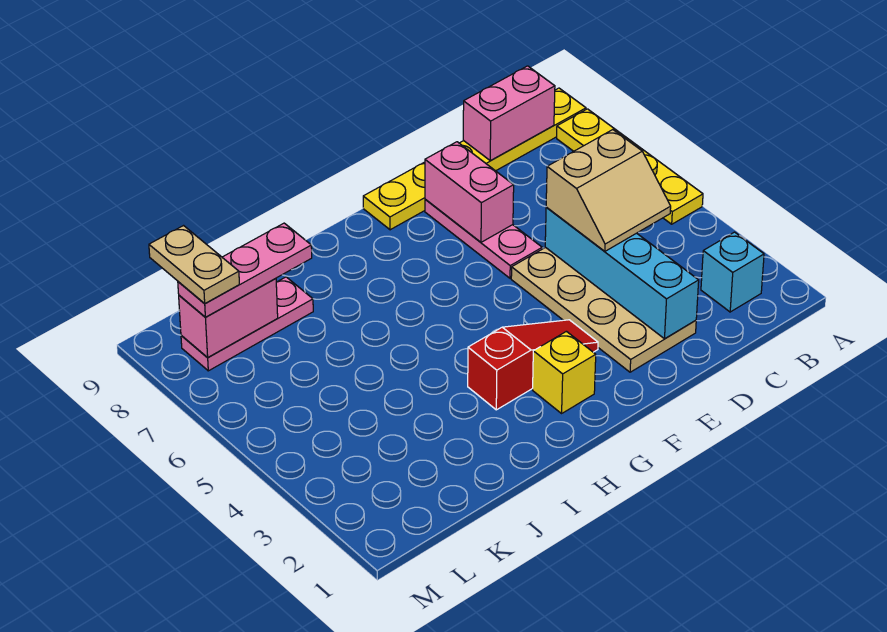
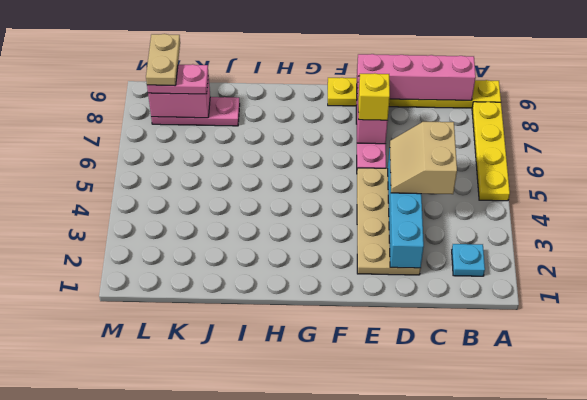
cyan 1x1 brick [701,232,764,312] -> cyan 1x1 plate [452,244,485,276]
pink 1x2 brick [463,66,555,161] -> pink 1x4 brick [357,54,476,100]
tan 2x2 slope [546,130,671,251] -> tan 2x2 slope turned to [390,122,457,194]
red 1x3 slope [468,320,598,410] -> none
yellow 1x1 brick [533,331,596,413] -> yellow 1x1 brick moved to [358,73,390,120]
pink 1x3 plate [178,223,312,317] -> pink 1x2 plate [147,64,208,94]

